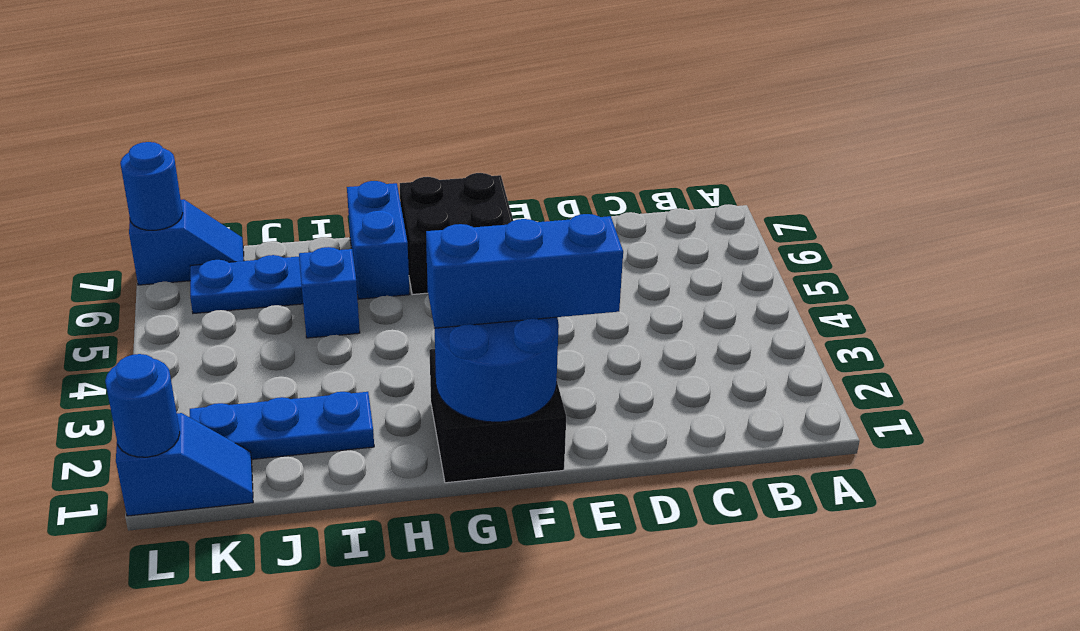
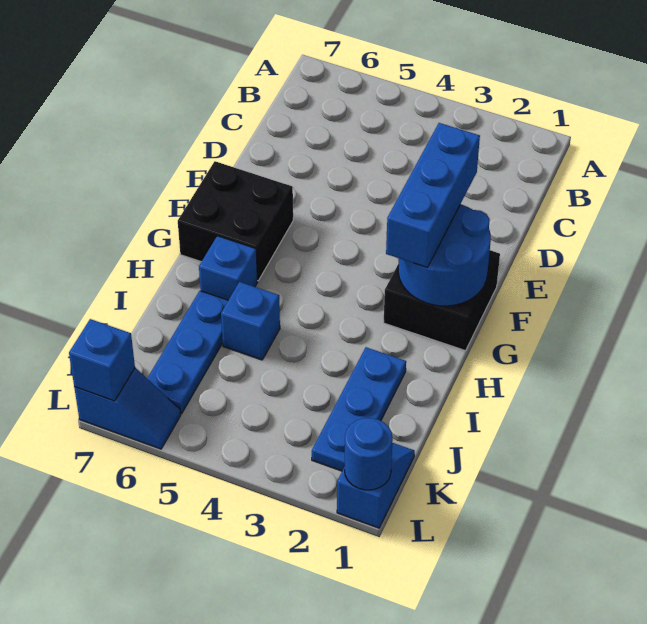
blue 1x2 brick [347,181,410,299] -> blue 1x1 brick [199,236,258,300]
blue 1x2 slope [129,199,244,285] -> blue 1x2 slope turned to [74,368,181,449]
blue 1x1 round brick [120,142,183,230] -> blue 1x1 brick [69,319,135,401]

